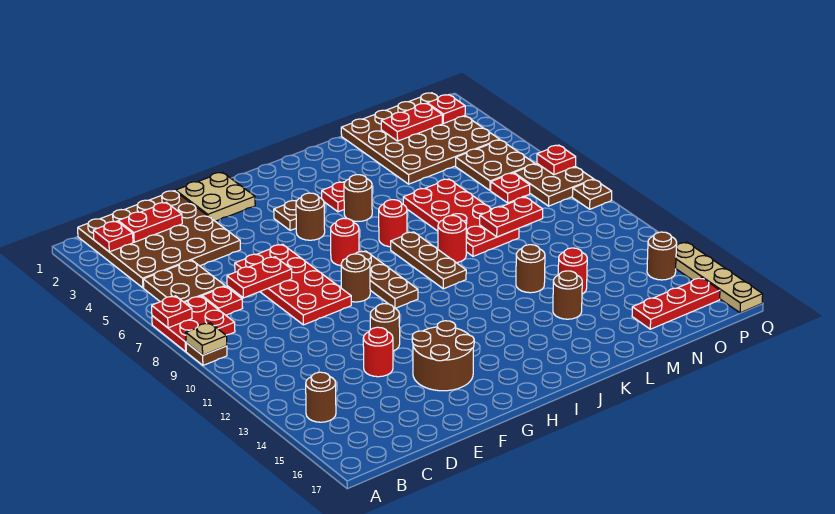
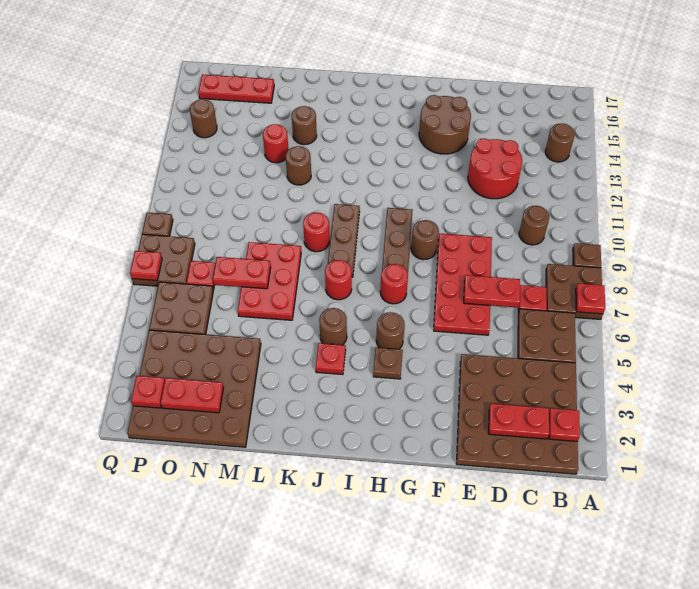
red 2x2 plate [152,296,235,351] -> brown 2x2 plate [546,264,603,319]
tan 1x1 plate [186,323,227,355] -> none
red 1x1 round brick [363,327,393,377] -> red 2x2 round brick [468,138,522,199]
tan 2x2 plate [176,172,255,221] -> none
brown 1x1 round brick [370,304,400,351] -> brown 1x1 round brick moved to [519,206,549,245]
red 2x4 plate [403,179,519,256] -> red 2x3 plate [238,242,301,320]
red 1x2 plate [480,197,543,237] -> red 1x2 plate moved to [213,257,271,289]
tan 1x4 plate [676,242,763,313] -> none

